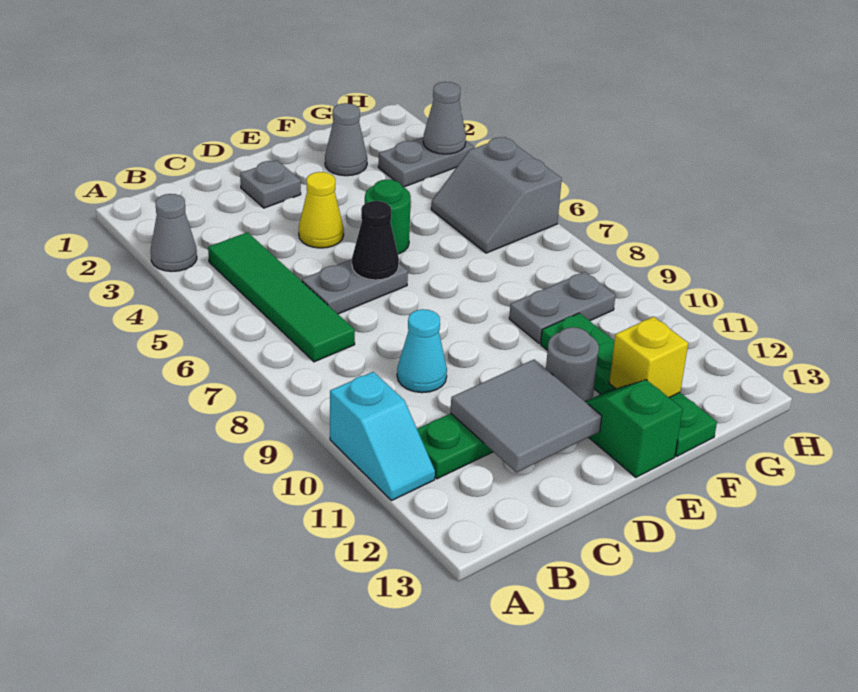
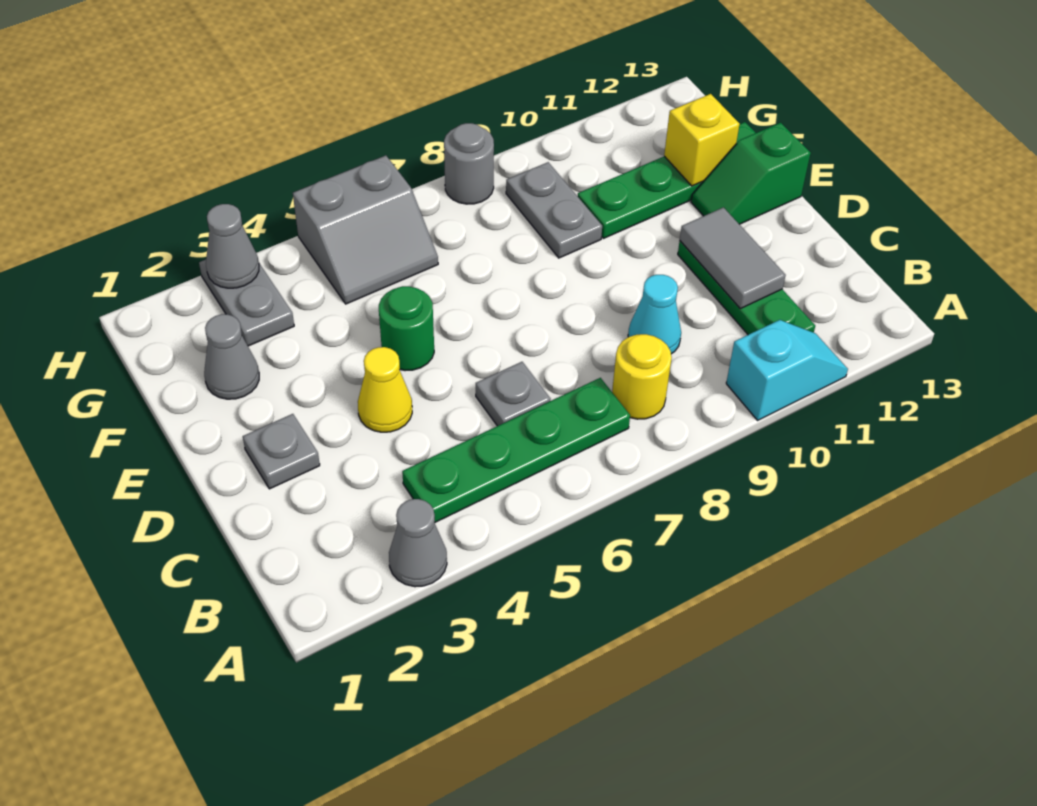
green 1x4 tile [208,232,355,362] -> green 1x4 plate [402,378,630,522]
none -> yellow 1x1 round brick [612,334,672,419]
grey 1x2 plate [302,259,408,314] -> grey 1x1 plate [476,362,550,426]
grey 2x2 tile [450,360,602,473] -> grey 1x2 tile [680,207,786,309]
black 1x1 cone [352,201,399,280] -> none
grey 1x1 round brick [546,327,599,401] -> grey 1x1 round brick moved to [444,123,494,204]

